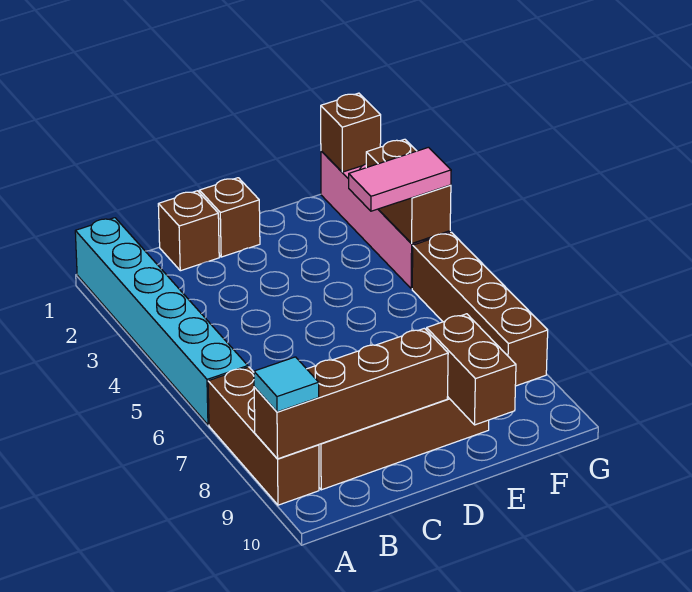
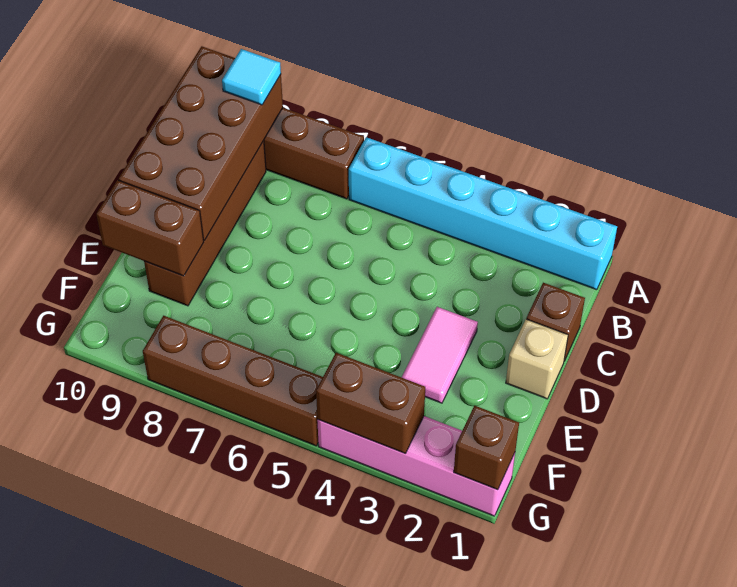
brown 1x4 brick [254,328,448,459] -> brown 2x4 brick [119,46,283,240]
brown 1x1 brick [199,178,260,257] -> tan 1x1 brick [506,319,568,399]
pink 1x2 tile [349,147,451,211] -> pink 1x2 tile moved to [402,307,478,403]

